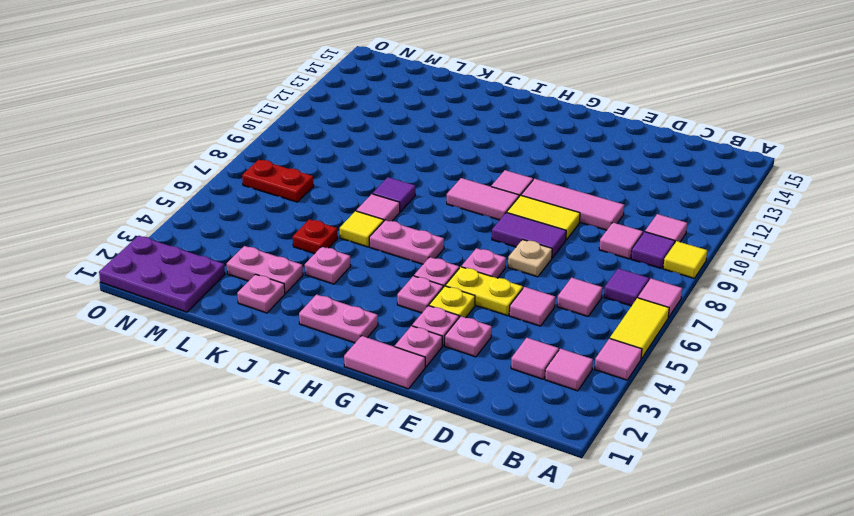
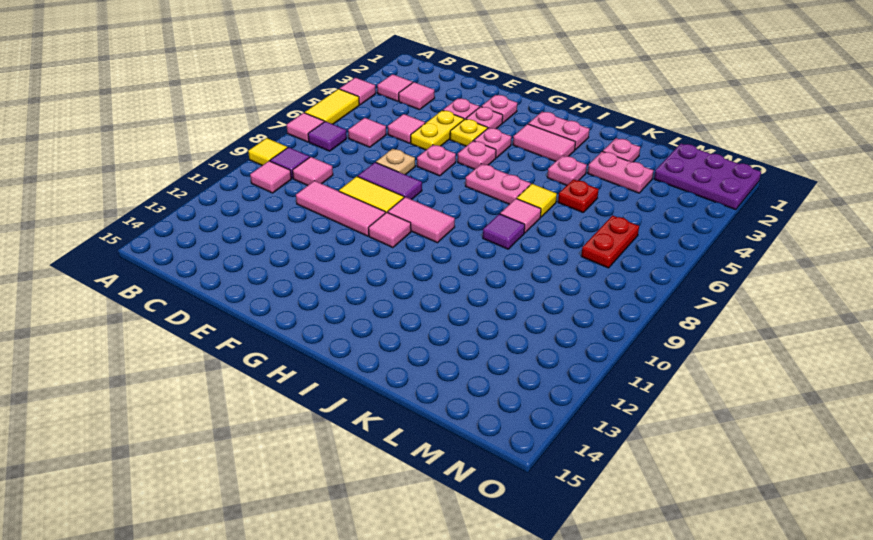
yellow 1x2 plate [445,267,523,316] -> yellow 1x2 plate turned to [411,110,464,150]
pink 1x2 tile [344,336,425,389] -> pink 1x2 tile moved to [513,124,575,161]
red 1x2 plate [242,160,314,202] -> red 1x2 plate turned to [581,215,639,268]

